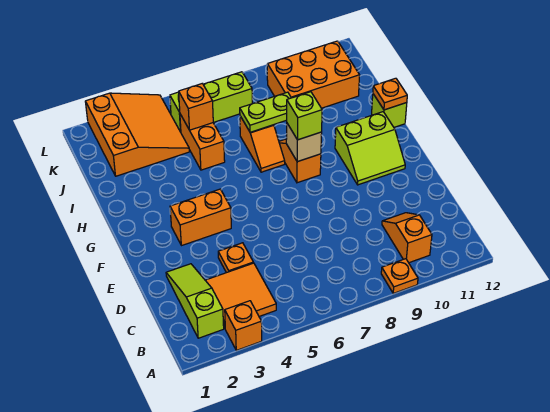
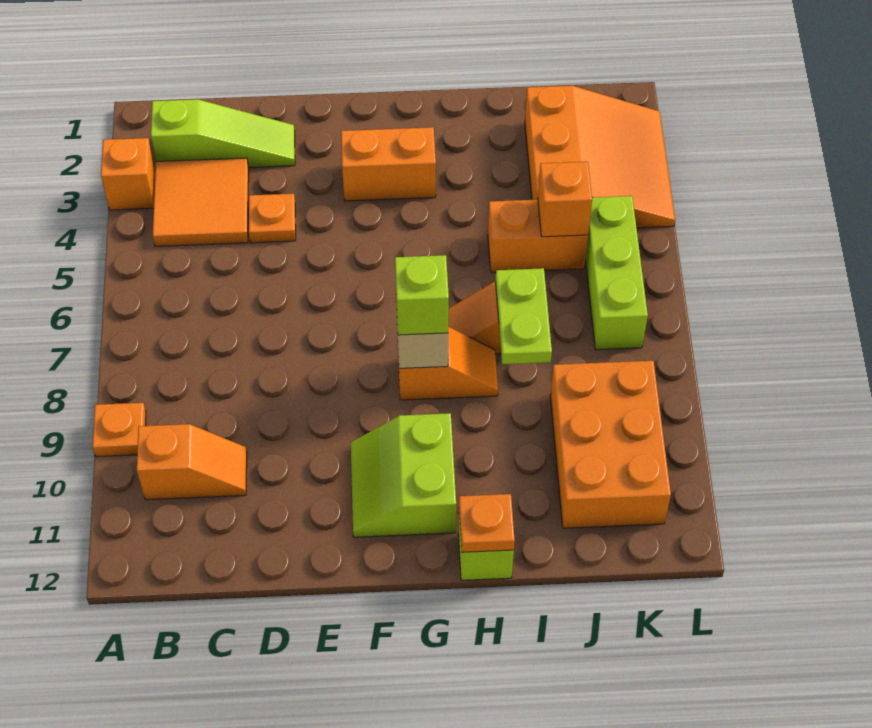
orange 1x2 brick [170,189,231,246] -> orange 1x2 brick turned to [341,127,436,201]
orange 3x3 slope [85,93,189,176] -> orange 3x3 slope turned to [525,86,675,228]

